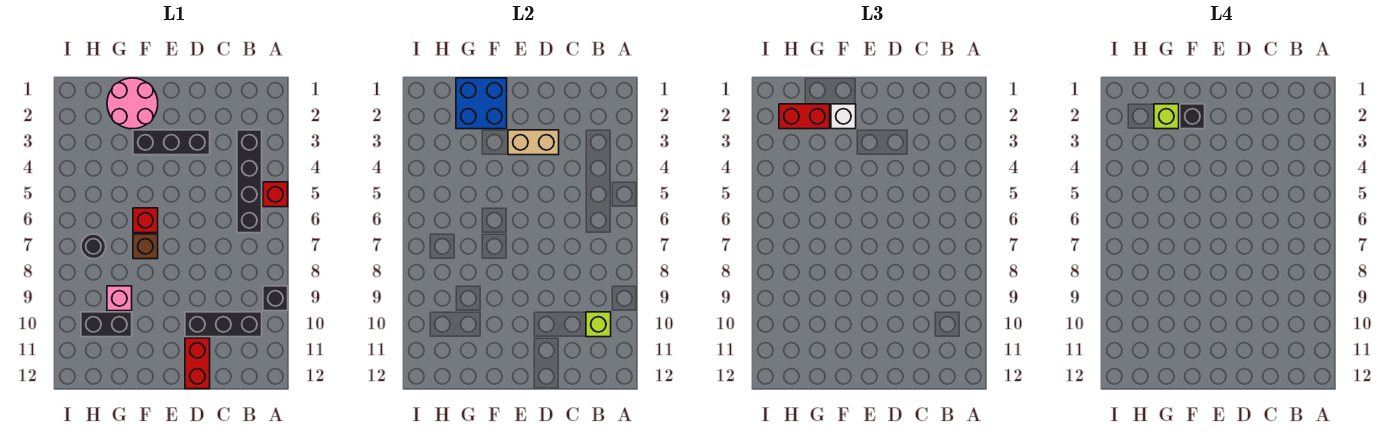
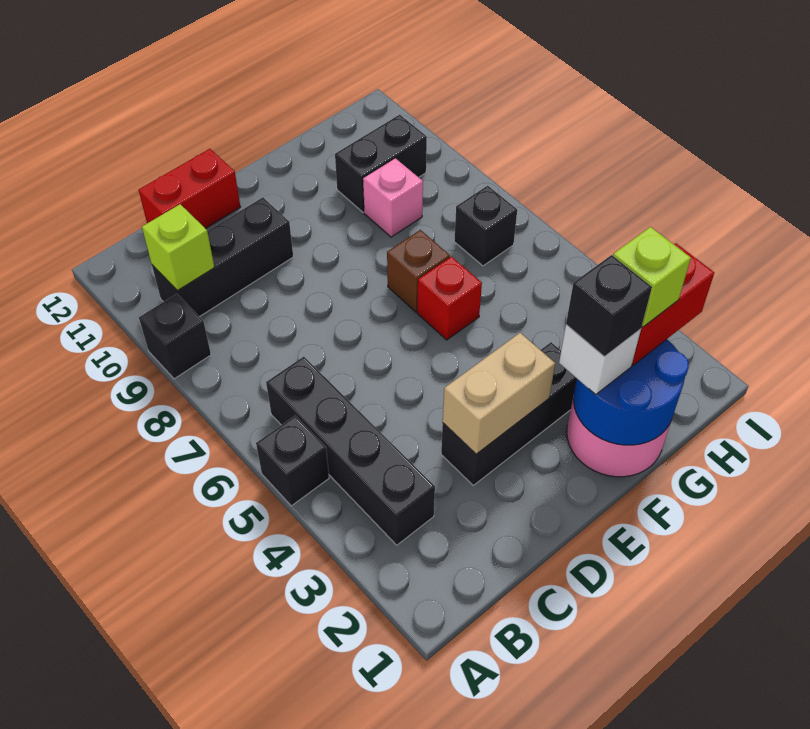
red 1x1 brick [263,182,288,207] -> black 1x1 brick [256,416,329,506]
red 1x2 brick [185,338,210,389] -> red 1x2 brick turned to [139,149,240,229]
blue 2x2 brick [456,78,507,129] -> blue 2x2 round brick [573,339,689,445]
black 1x1 round brick [81,234,106,259] -> black 1x1 brick [454,186,517,266]

